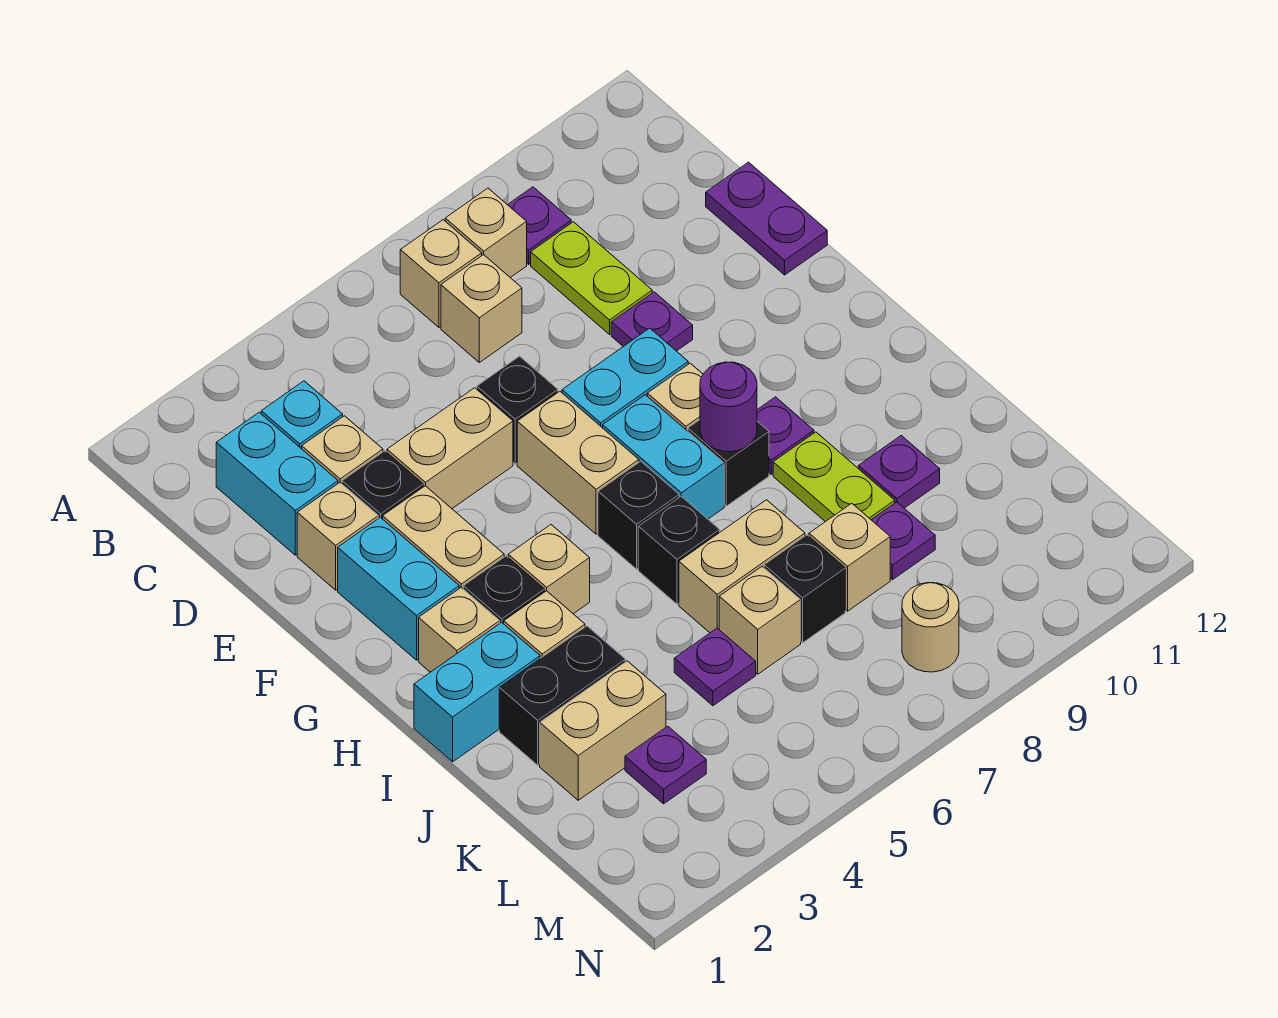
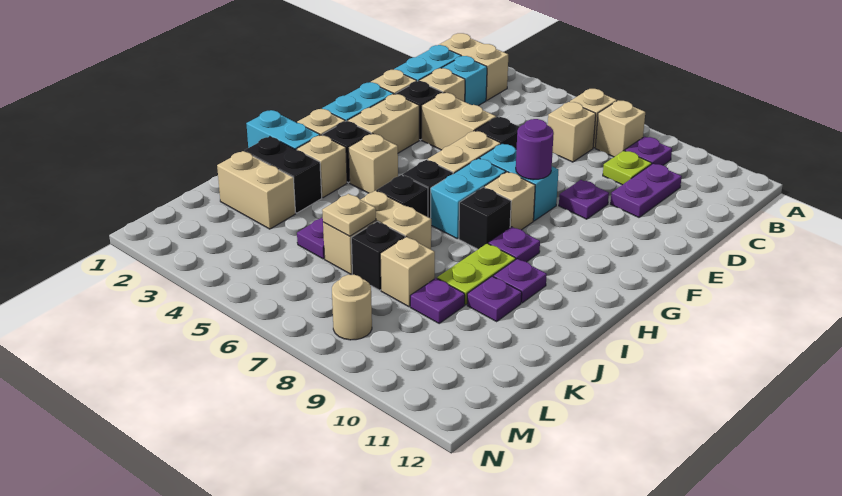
none -> tan 1x2 brick [439,33,508,100]
lime 1x2 plate [531,222,652,334] -> lime 1x1 plate [603,151,652,185]
purple 1x2 plate [706,162,827,275] -> purple 1x2 plate moved to [611,163,682,217]
purple 1x1 round brick [700,362,757,452] -> purple 1x1 round brick moved to [516,119,554,180]
none -> tan 1x1 plate [322,194,376,236]
purple 1x1 plate [625,726,706,804] -> purple 1x1 plate moved to [493,259,547,303]

